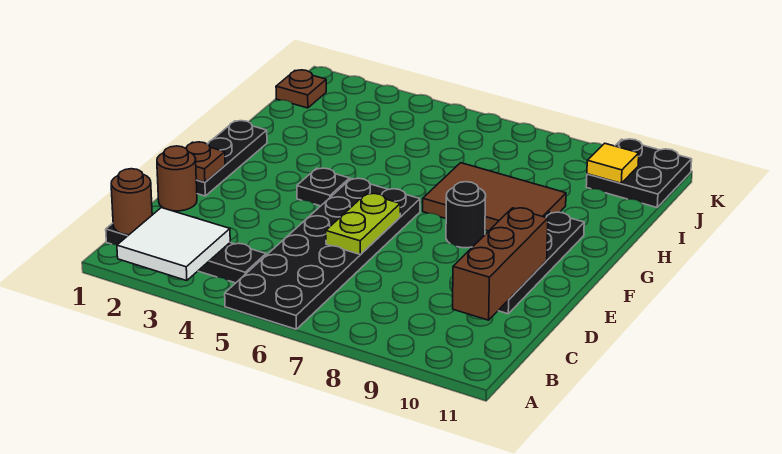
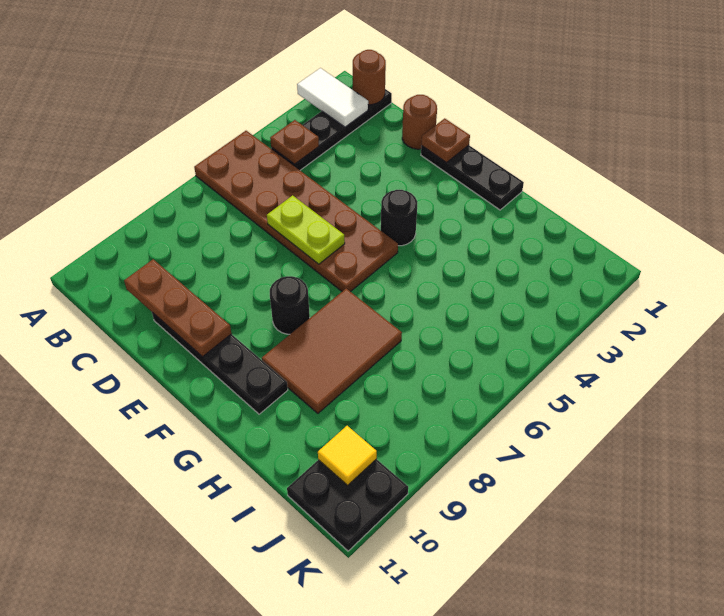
white 2x2 tile [117,208,230,281] -> white 1x2 tile [297,68,368,127]
black 2x6 plate [225,178,420,329] -> brown 2x6 plate [194,131,398,292]
brown 1x3 brick [453,208,548,320] -> brown 1x3 plate [124,259,231,357]
black 1x1 plate [297,168,349,206] -> black 1x1 round brick [381,190,417,246]
brown 1x1 plate [276,70,326,108] -> brown 1x1 plate moved to [270,120,319,164]

